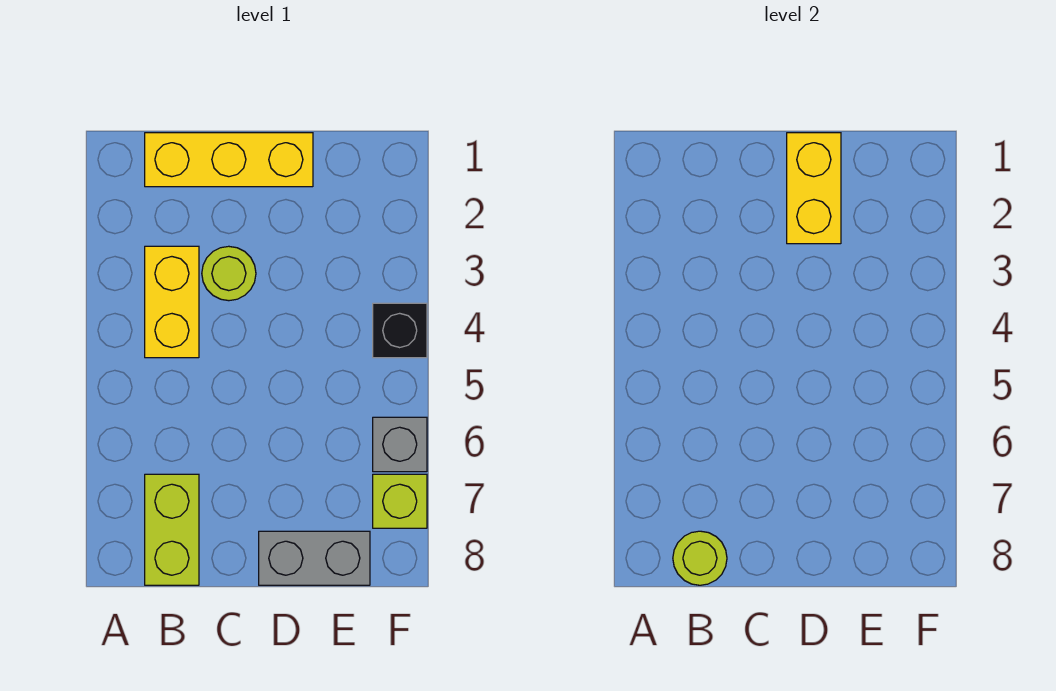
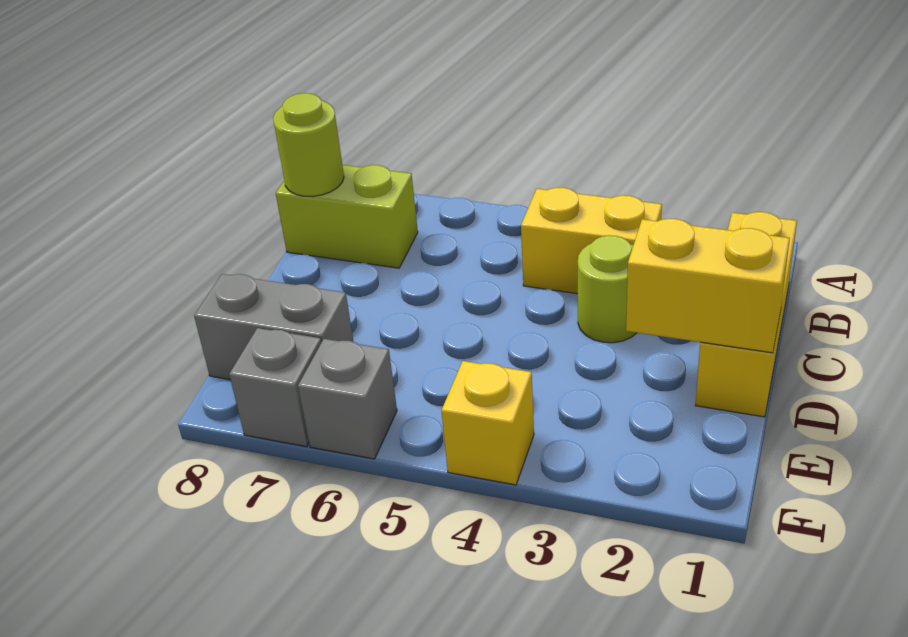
grey 1x2 brick [259,531,370,585] -> grey 1x2 brick turned to [194,274,353,379]
black 1x1 brick [373,303,427,358] -> yellow 1x1 brick [441,361,534,485]
lime 1x1 brick [373,474,427,528] -> grey 1x1 brick [229,328,321,447]

